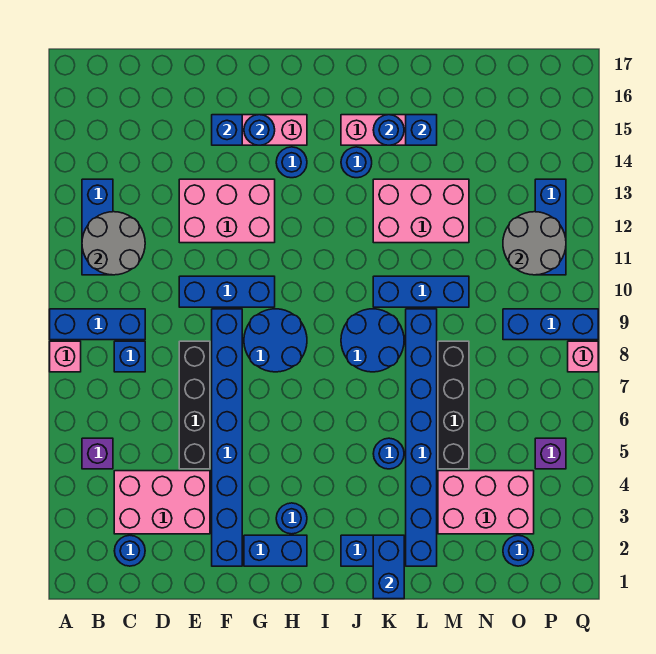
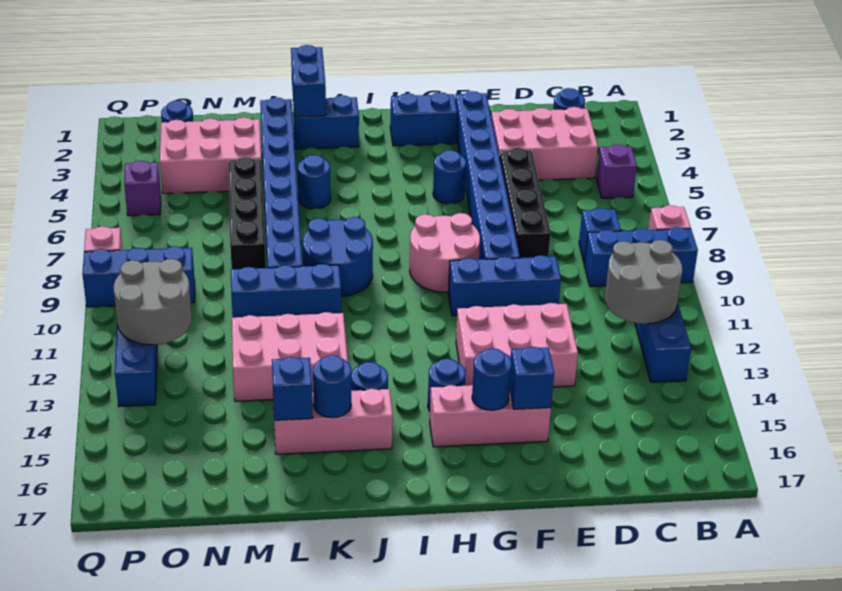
blue 2x2 round brick [244,309,307,372] -> pink 2x2 round brick [410,213,480,292]
blue 1x1 round brick [276,503,307,534] -> blue 1x1 round brick moved to [433,150,466,204]

